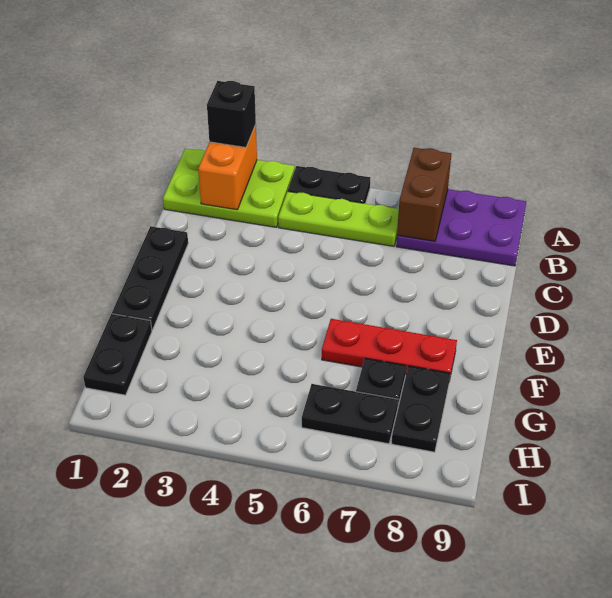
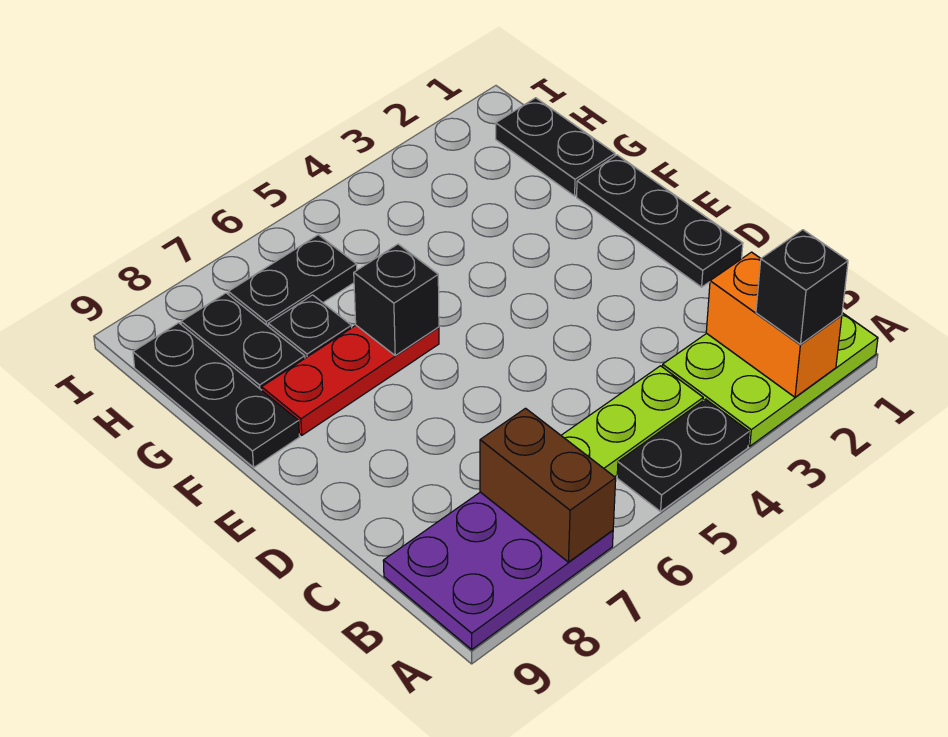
none -> black 1x1 brick [354,244,439,355]
none -> black 1x3 plate [133,323,300,467]

